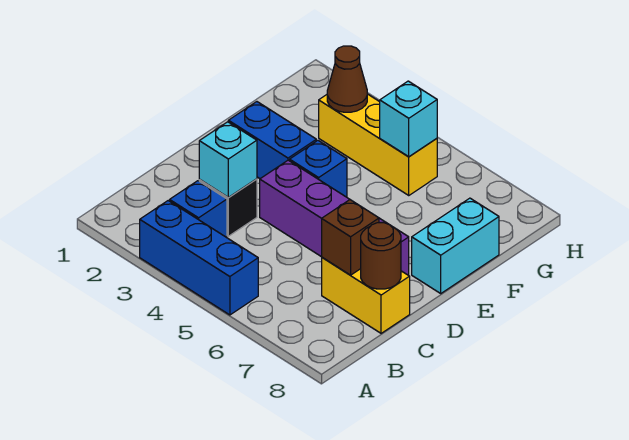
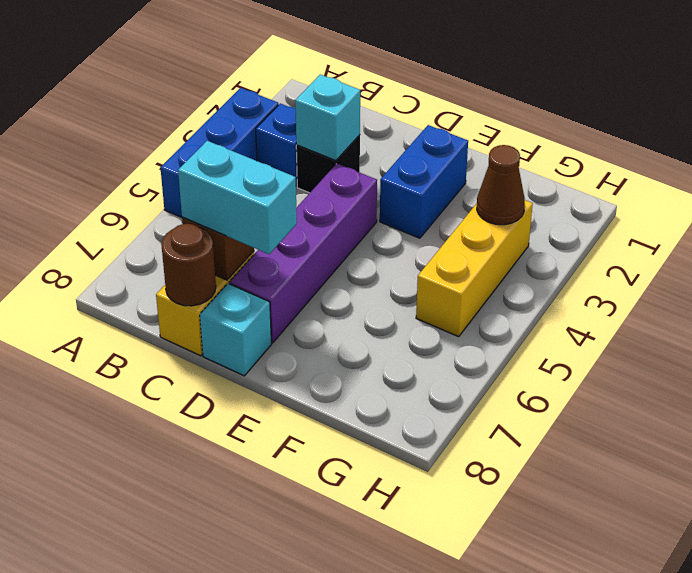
blue 1x1 brick [290,140,347,197] -> none
cyan 1x2 brick [412,198,499,293] -> cyan 1x2 brick moved to [178,141,297,254]
cyan 1x1 brick [380,81,437,157] -> cyan 1x1 brick moved to [200,284,272,376]

